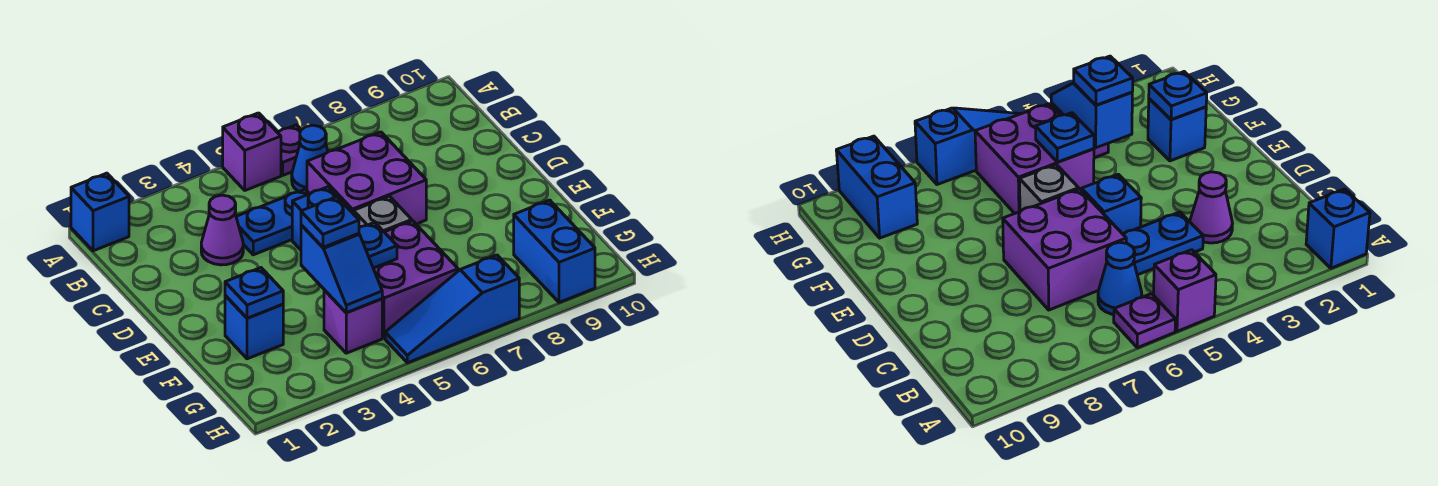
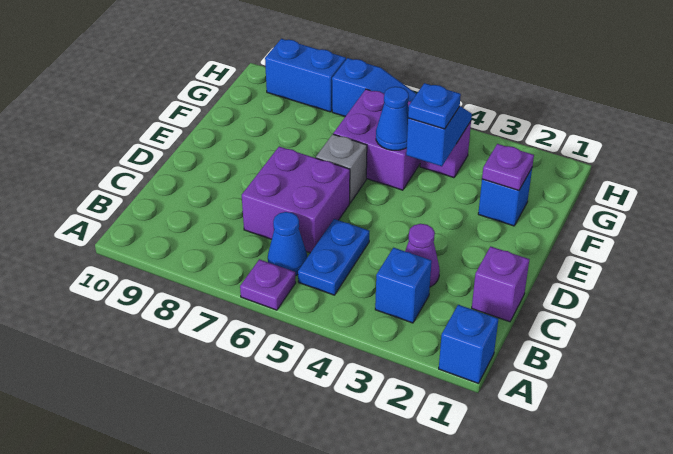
purple 1x1 brick [223,113,281,190] -> purple 1x1 brick moved to [472,246,529,322]
blue 1x2 plate [236,189,309,255] -> blue 1x2 plate turned to [298,219,369,295]
blue 1x1 brick [292,187,351,250] -> blue 1x1 brick moved to [375,248,432,323]
blue 1x1 plate [225,268,283,318] -> purple 1x1 plate [482,144,534,191]
blue 1x1 plate [359,222,397,268] -> blue 1x1 cone [376,87,409,150]
blue 1x2 brick [514,200,595,302] -> blue 1x2 brick turned to [265,39,346,112]

